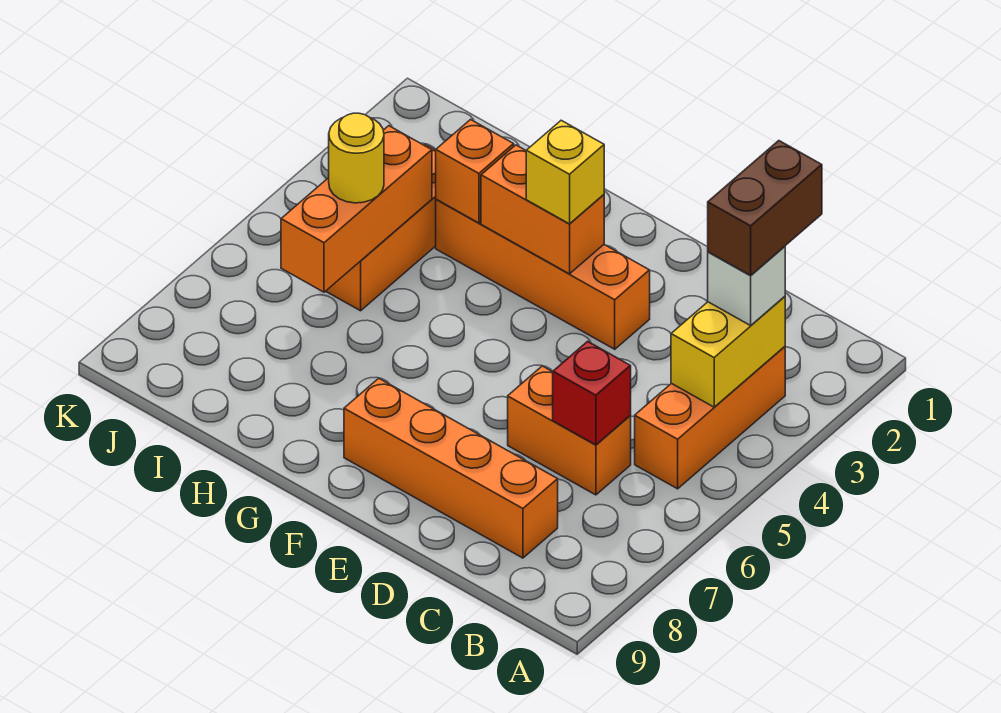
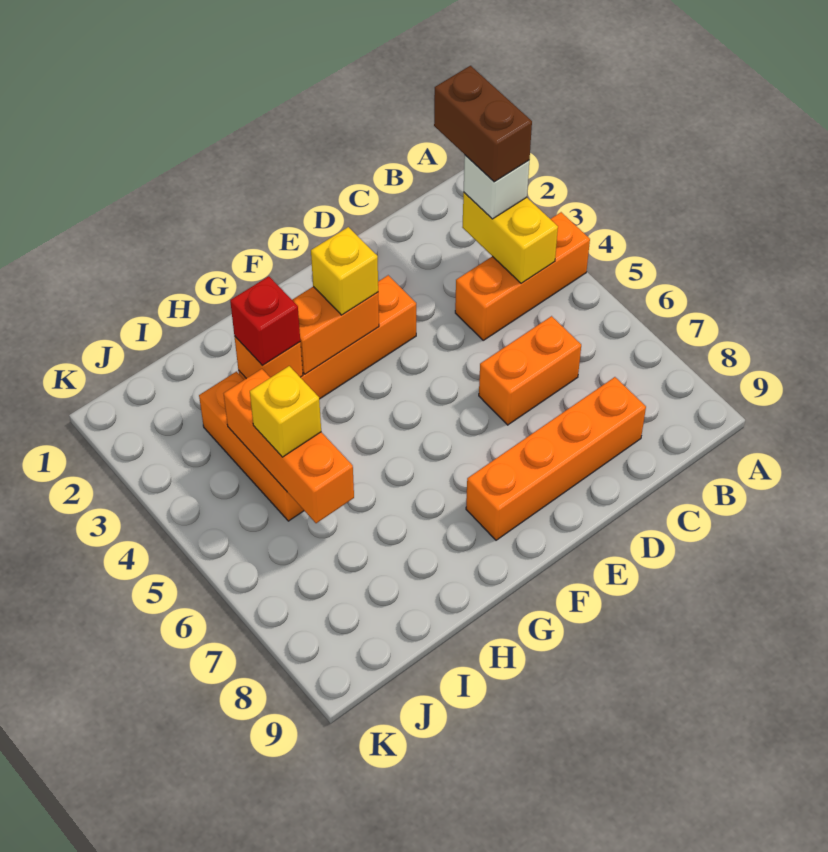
orange 1x3 brick [635,347,785,489] -> orange 1x3 brick turned to [455,212,590,340]
red 1x1 brick [553,341,631,445] -> red 1x1 brick moved to [230,276,300,366]
yellow 1x1 round brick [329,113,384,203] -> yellow 1x1 brick [250,366,321,457]

